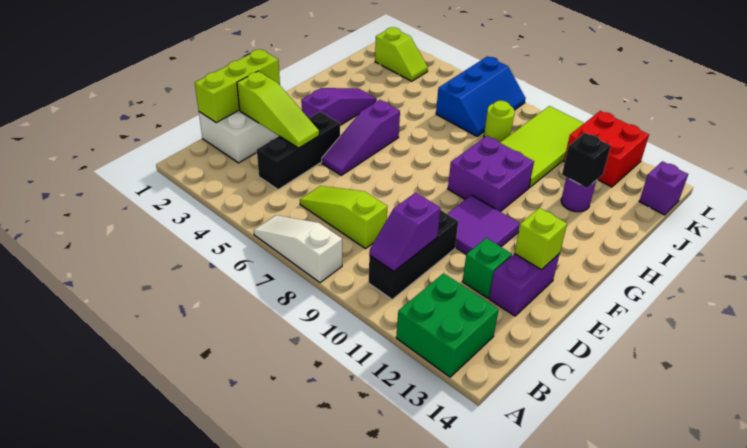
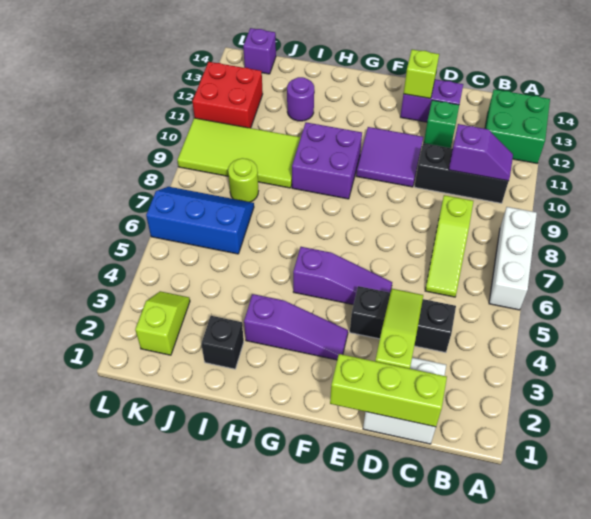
white 1x3 slope [254,215,342,283] -> white 1x3 brick [489,207,537,310]
purple 1x3 slope [301,88,377,125] -> purple 1x3 slope turned to [244,294,348,360]
black 1x1 brick [562,133,611,188] -> black 1x1 brick moved to [201,316,244,369]

